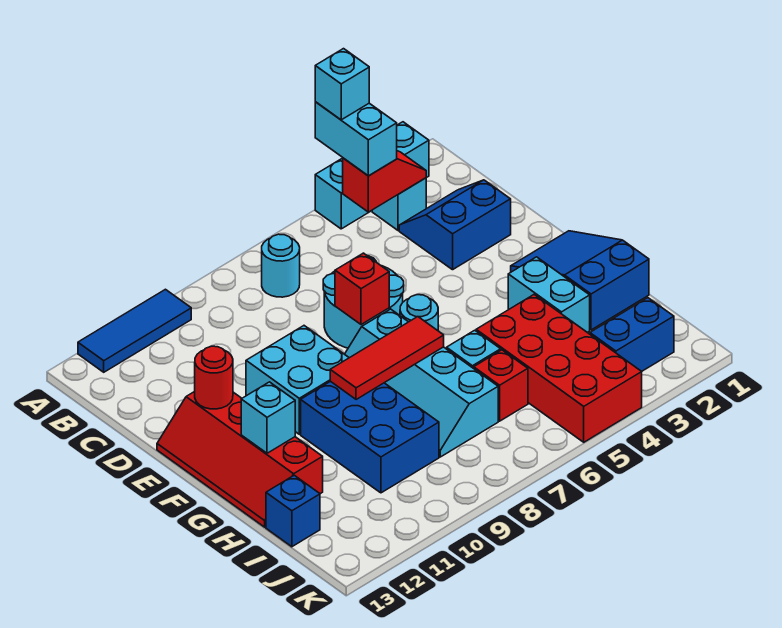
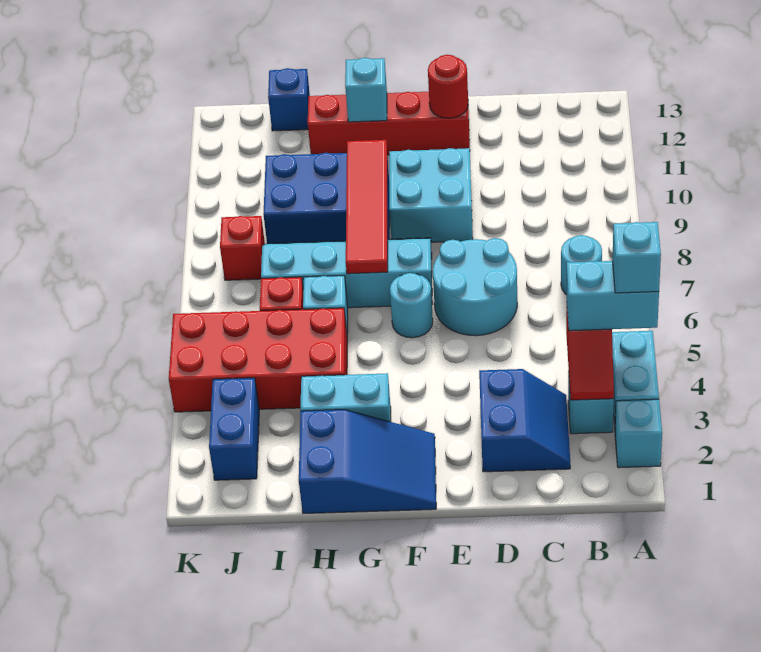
blue 1x3 tile [78,289,191,372] -> none
red 1x1 brick [335,253,389,325] -> red 1x1 brick moved to [220,216,265,280]
red 1x3 tile [330,317,444,400] -> red 1x4 tile [346,140,388,274]

